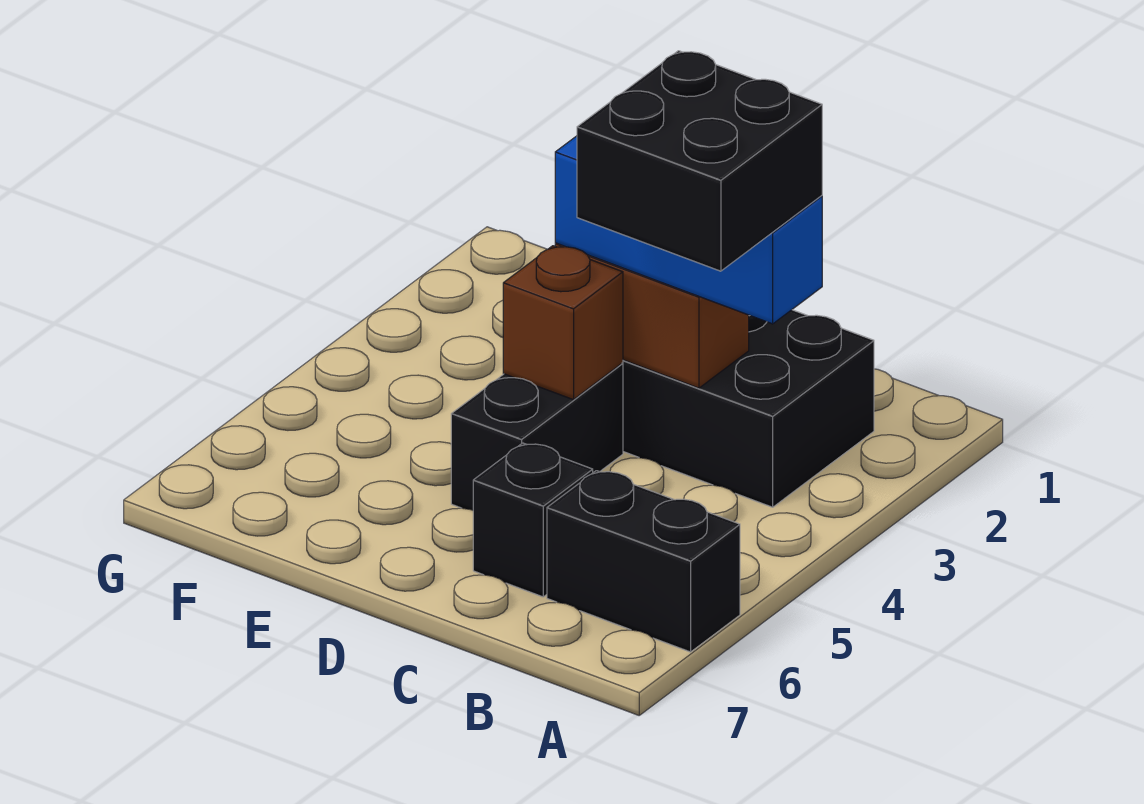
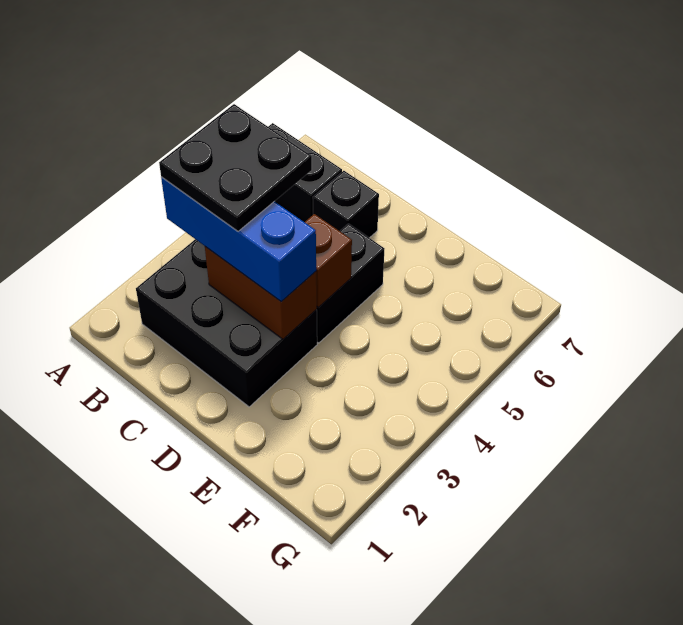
black 2x2 brick [577,51,822,271] -> black 2x2 plate [159,104,312,231]

